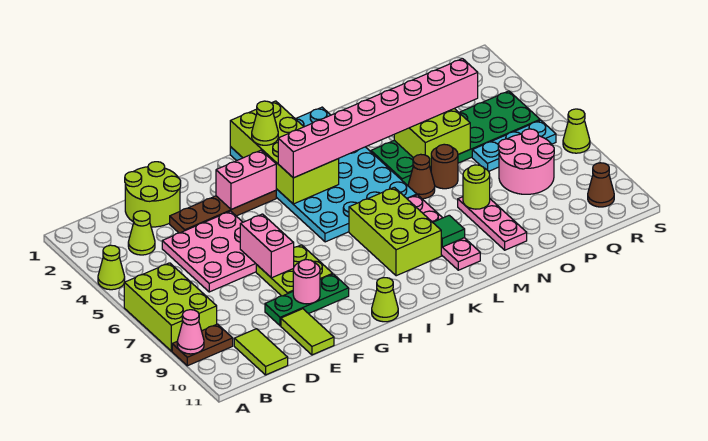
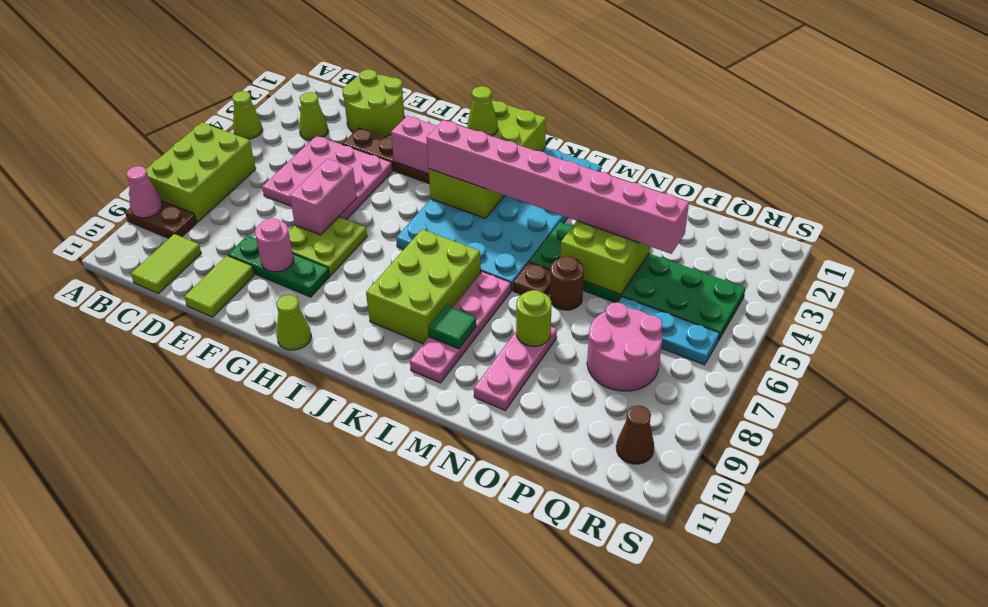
brown 1x1 cone [408,154,435,199] -> brown 1x1 plate [513,262,550,295]
lime 1x1 cone [563,109,590,153] -> none

